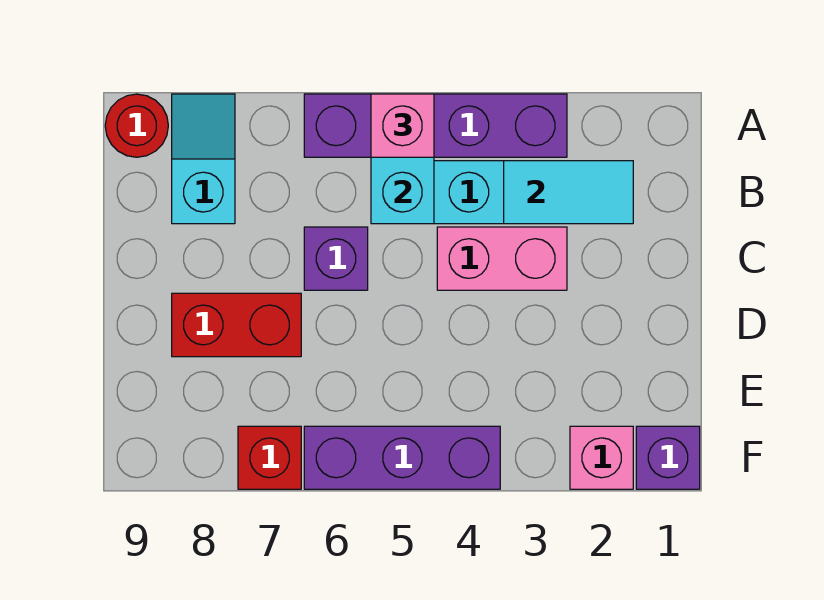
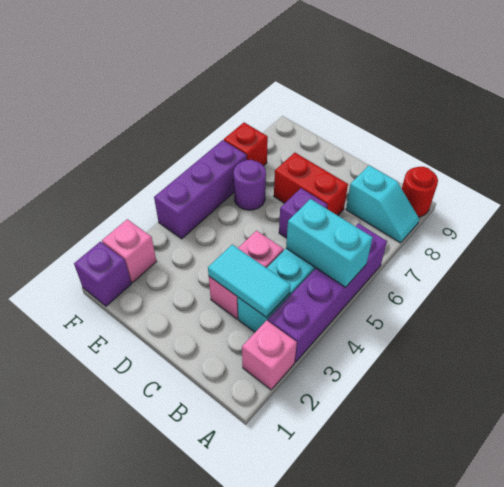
pink 1x1 brick [371,94,434,157] -> pink 1x1 brick moved to [242,320,297,390]
cyan 1x2 tile [504,161,633,224] -> cyan 1x2 tile turned to [208,245,291,317]
red 1x2 brick [172,293,301,357] -> red 1x2 brick turned to [274,153,348,215]
none -> purple 1x1 round brick [234,160,266,210]

